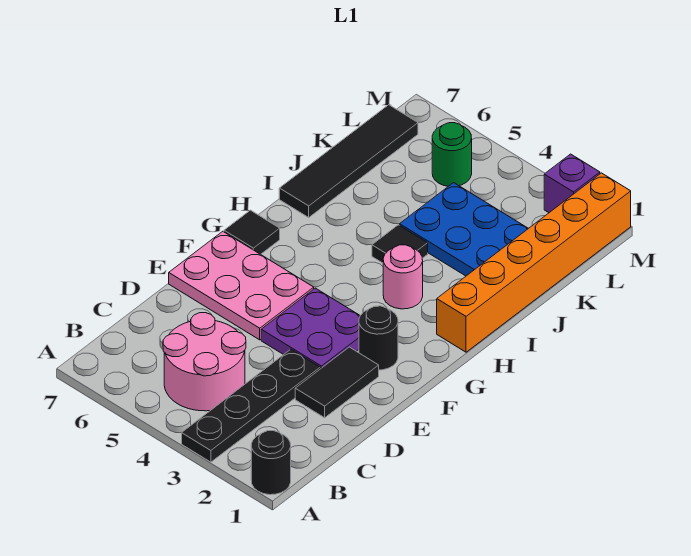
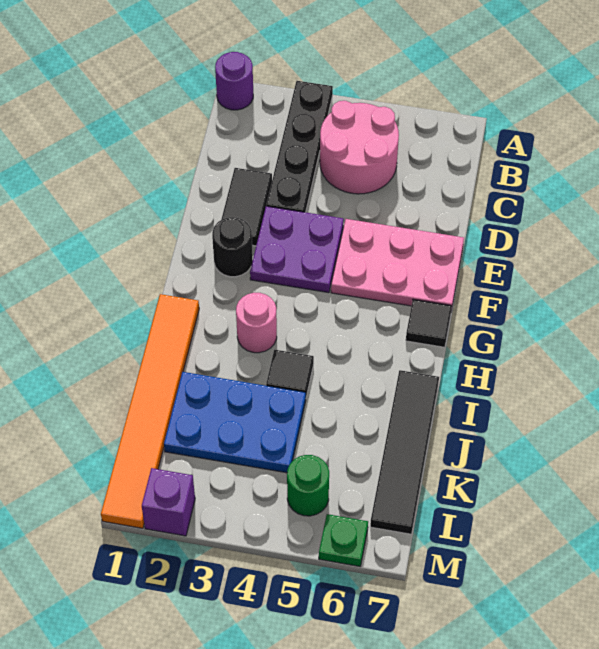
black 1x1 round brick [251,431,291,495] -> purple 1x1 round brick [215,52,253,110]
orange 1x6 brick [437,173,631,352] -> orange 1x6 tile [101,294,199,528]
none -> green 1x1 plate [319,514,368,566]

